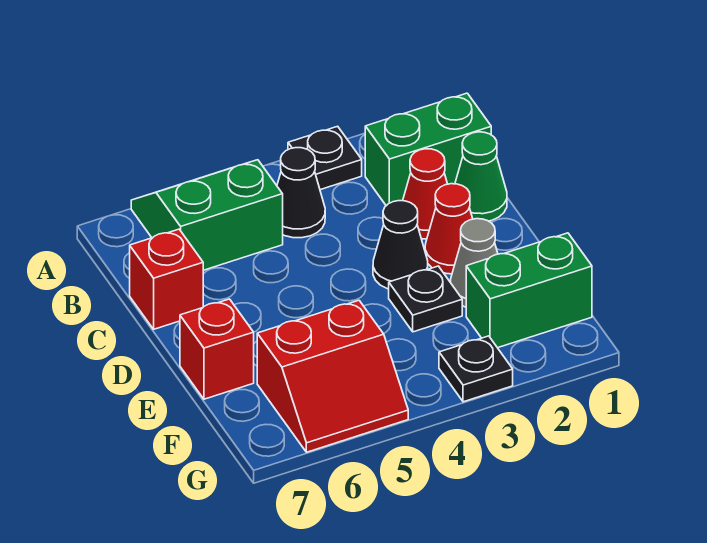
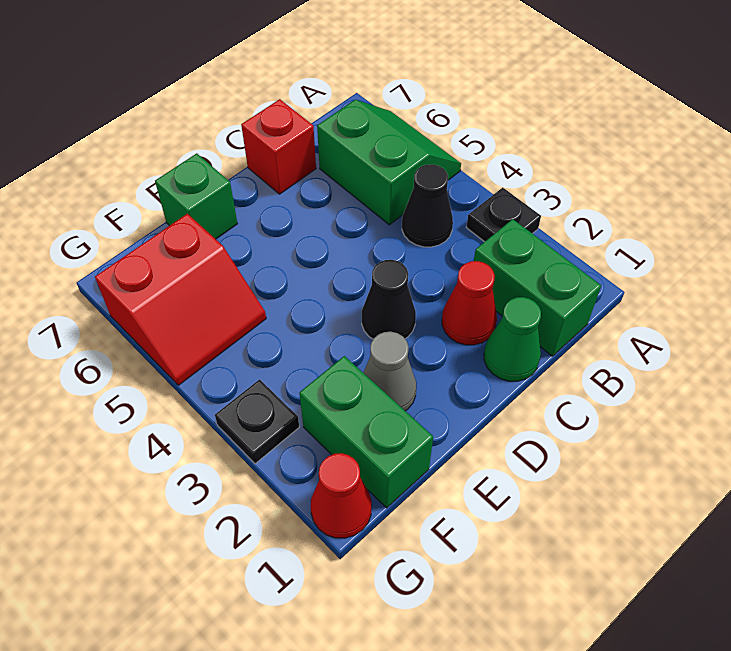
red 1x1 cone [425,184,473,274] -> red 1x1 cone moved to [311,453,372,538]
black 1x1 plate [389,266,462,332] -> none
red 1x1 brick [180,299,254,399] -> green 1x1 brick [155,153,237,239]
red 2x2 slope [257,300,408,452] -> red 2x2 slope turned to [95,214,266,385]

